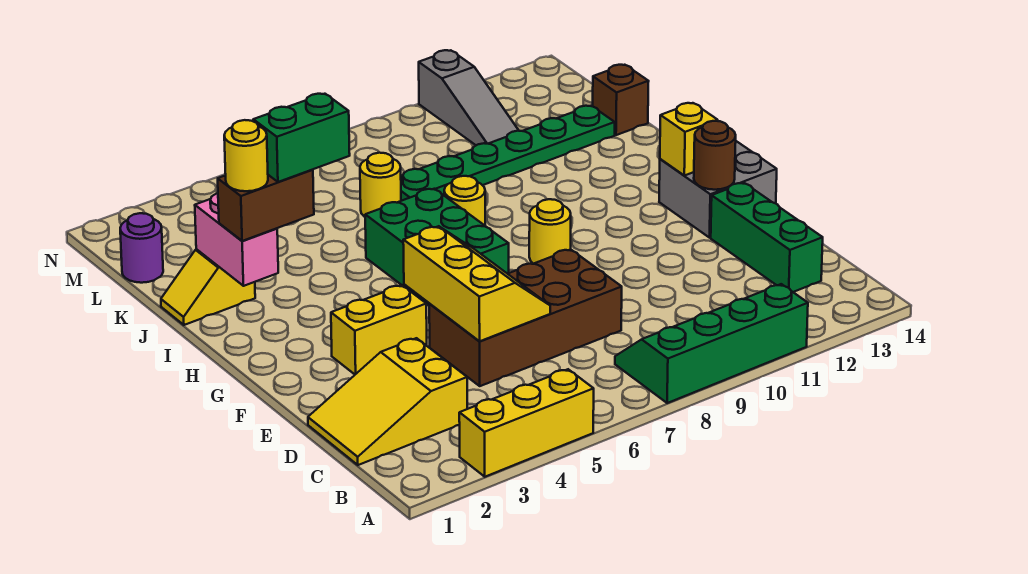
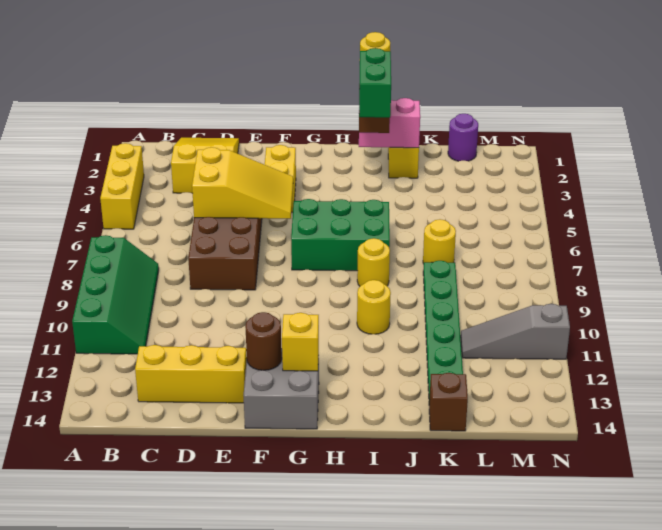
green 1x3 brick [711,183,823,292] -> yellow 1x3 brick [135,345,247,403]
yellow 2x3 slope [403,226,550,341] -> yellow 2x3 slope turned to [192,147,293,219]
yellow 1x1 round brick [529,199,571,264] -> yellow 1x1 round brick moved to [357,280,391,334]

